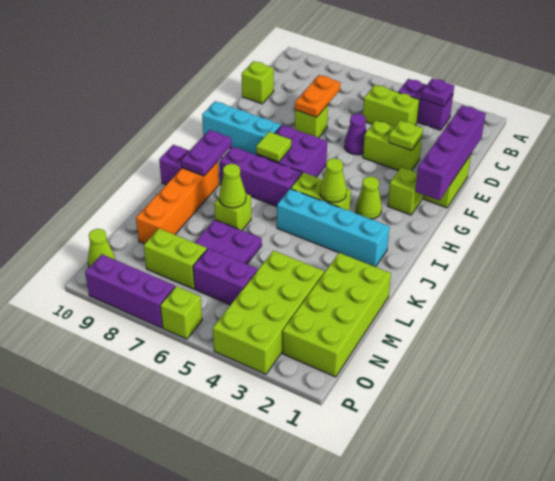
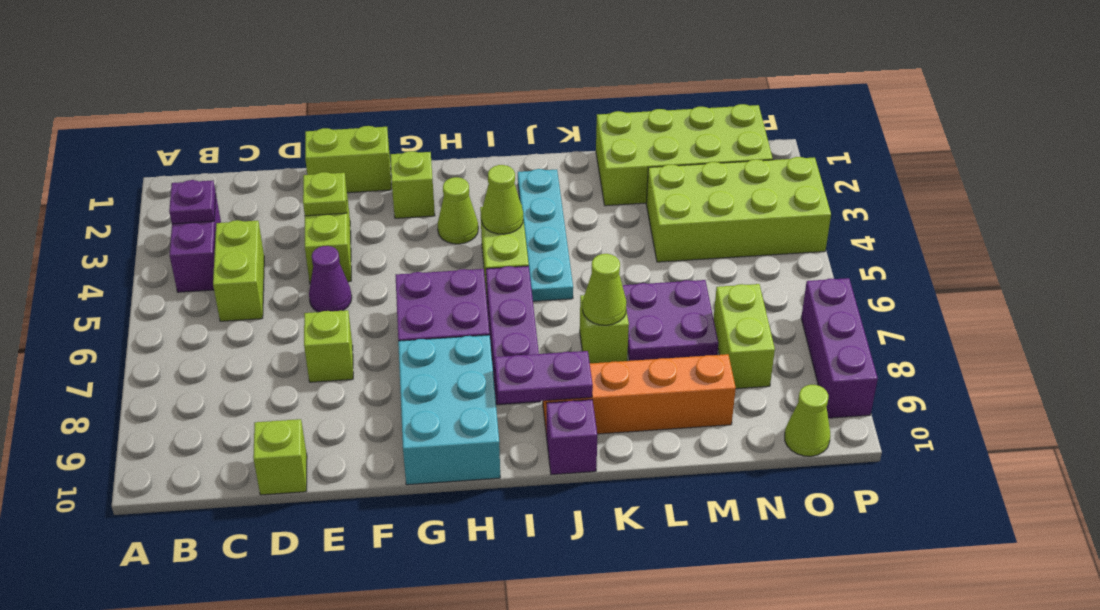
purple 1x4 brick [415,106,486,200] -> none
orange 1x2 plate [295,75,340,117] -> none
cyan 1x3 brick [202,101,281,155] -> cyan 2x3 brick [398,335,500,485]
lime 1x1 tile [256,132,291,162] -> none
cyan 1x4 brick [277,189,389,267] -> cyan 1x4 plate [518,169,573,301]
purple 1x2 brick [193,248,258,305] -> none
lime 1x1 brick [160,286,202,339] -> none

